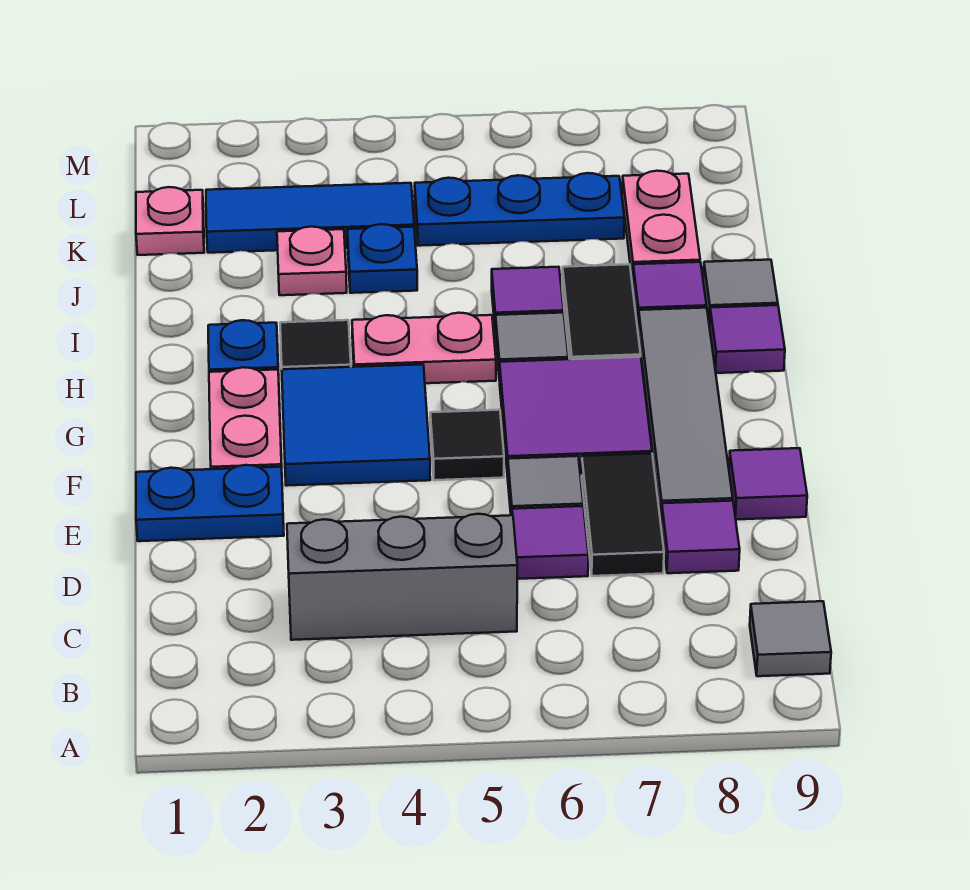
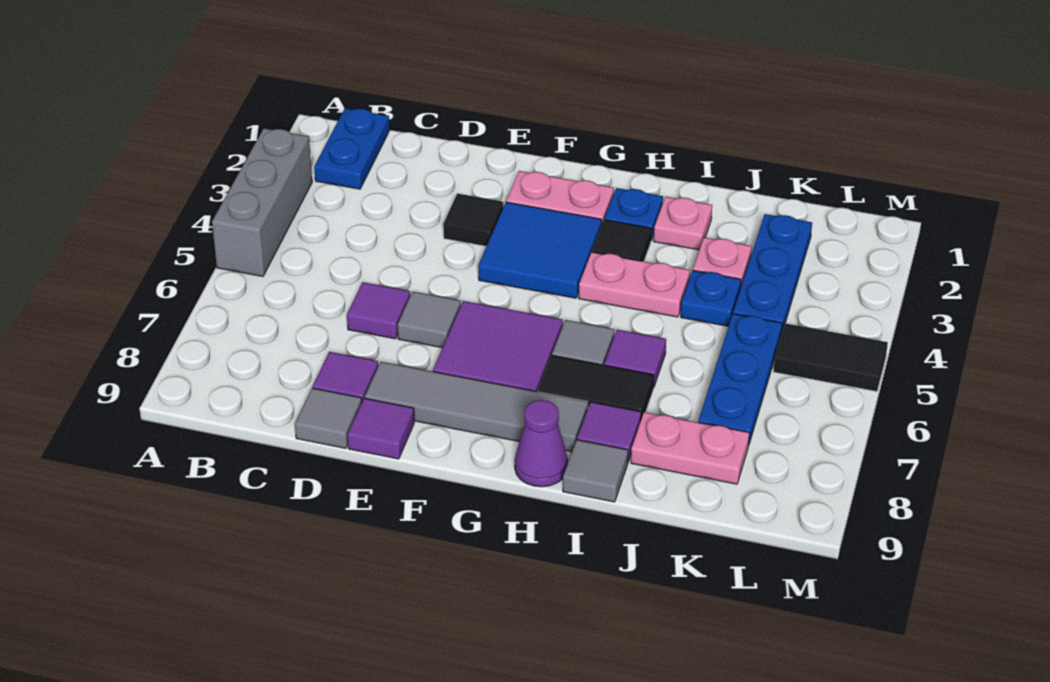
grey 1x1 tile [750,601,831,676] -> grey 1x1 tile moved to [295,388,362,449]
grey 1x3 brick [287,514,517,640] -> grey 1x3 brick moved to [212,128,312,277]
black 1x2 tile [582,453,664,576] -> black 1x2 tile moved to [773,323,888,391]
blue 1x2 plate [136,465,284,541] -> blue 1x2 plate moved to [314,108,390,189]
black 1x1 tile [430,410,504,480] -> black 1x1 tile moved to [443,193,503,246]
pink 1x2 plate [352,313,496,383] -> pink 1x2 plate turned to [579,252,690,317]
purple 1x1 tile [709,305,785,373] -> purple 1x1 cone [515,400,568,487]
pink 1x1 plate [136,187,204,255] -> pink 1x1 plate moved to [654,197,712,250]
blue 1x3 tile [206,183,414,253] -> blue 1x3 plate [733,214,812,334]

